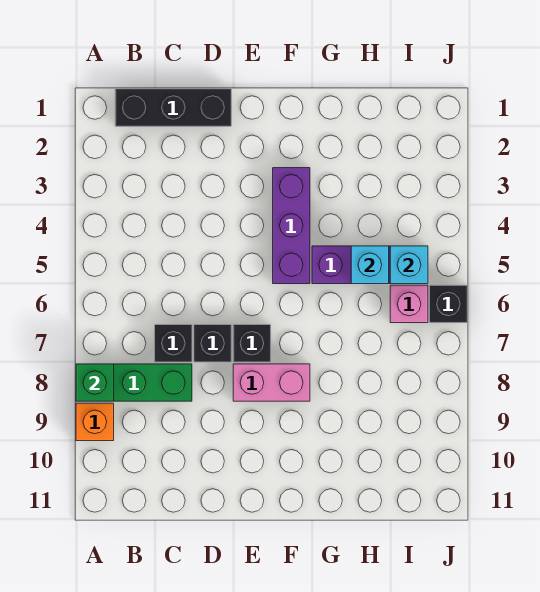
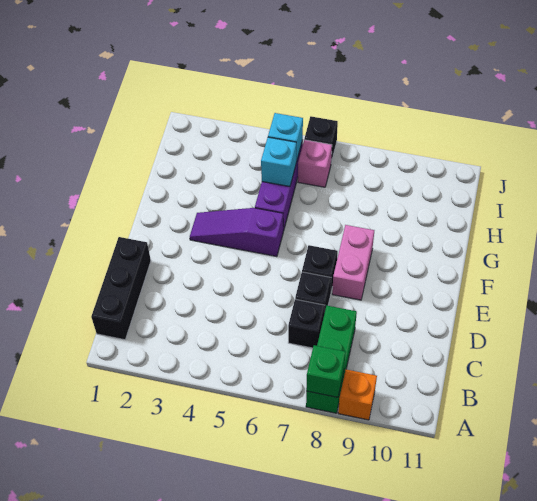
purple 1x3 brick [273,168,310,284] -> purple 1x3 slope [190,208,283,257]

